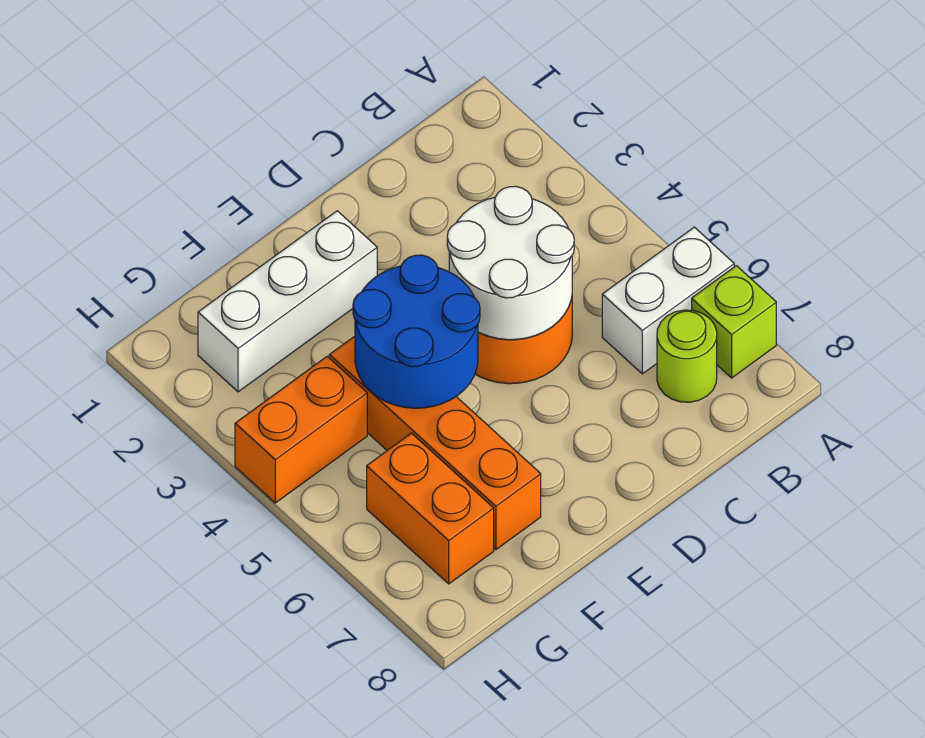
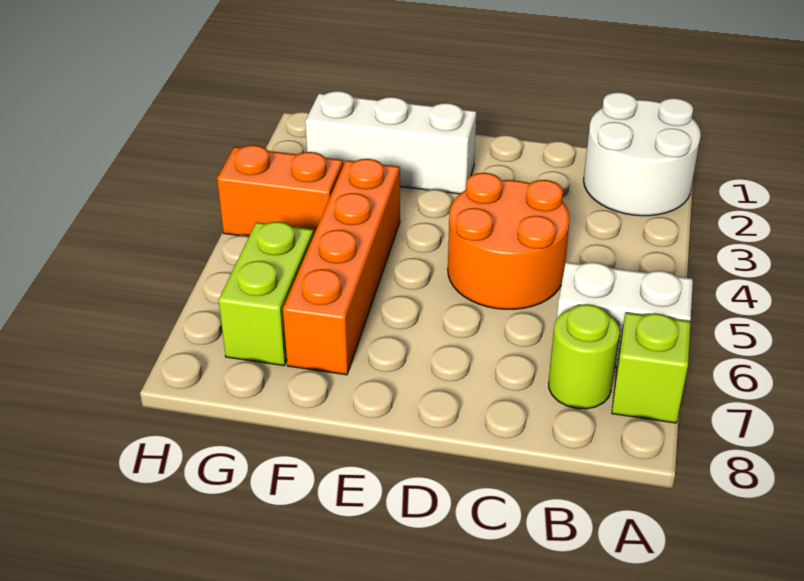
white 2x2 round brick [447,186,574,340] -> white 2x2 round brick moved to [584,92,701,216]
blue 2x2 round brick [353,255,480,408] -> none
orange 1x2 brick [367,433,494,584] -> lime 1x2 brick [219,222,314,366]

